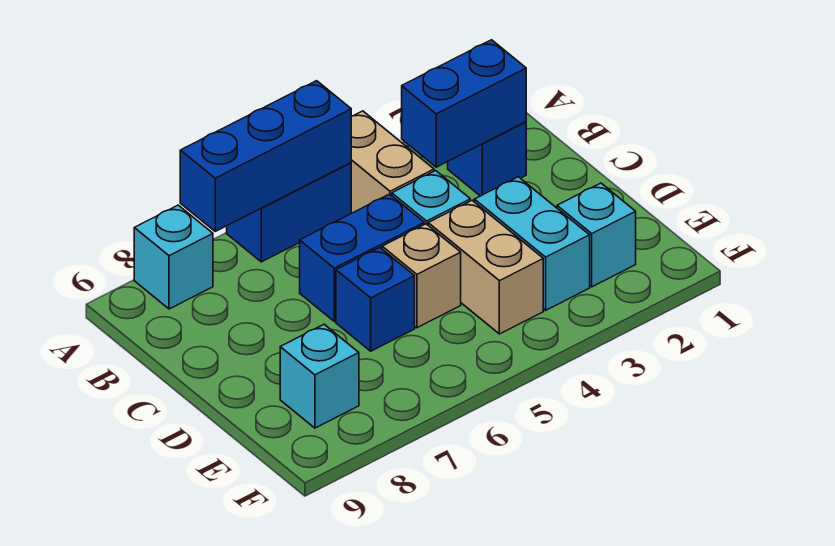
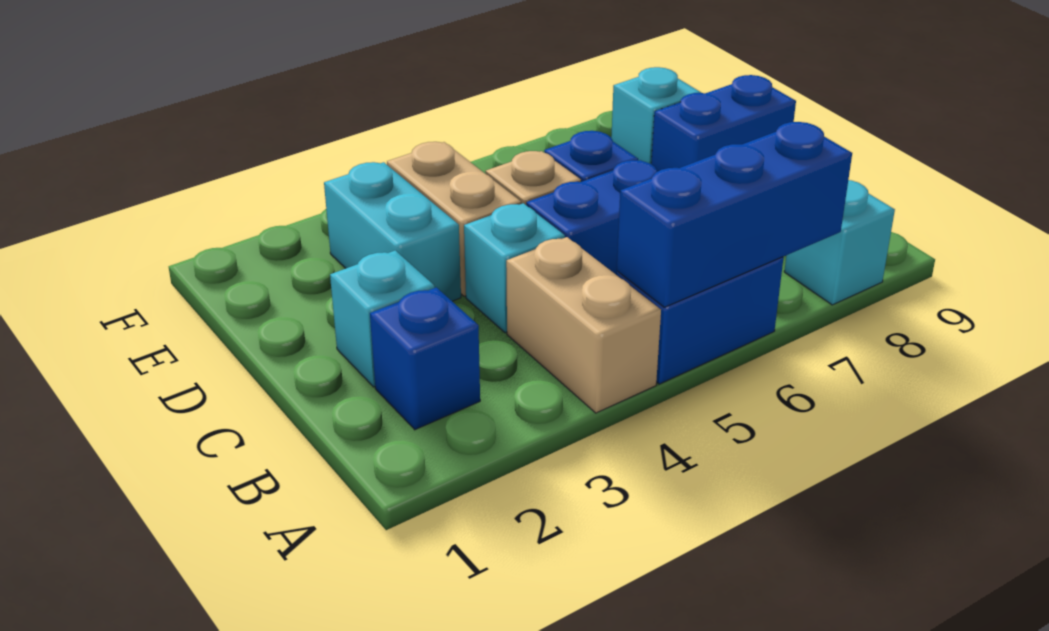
blue 1x2 brick [402,40,526,167] -> blue 1x2 brick moved to [651,75,796,172]
cyan 1x1 brick [557,183,636,287] -> cyan 1x1 brick moved to [330,250,435,387]

